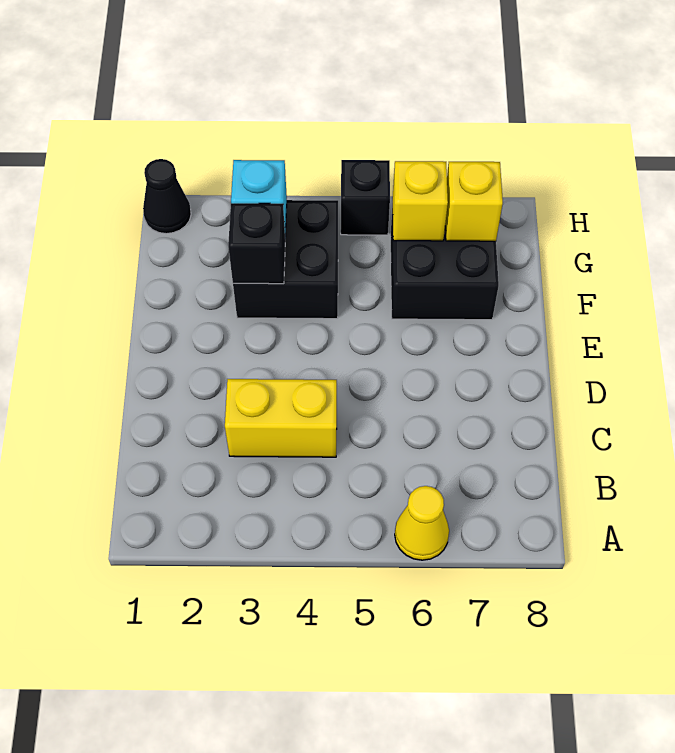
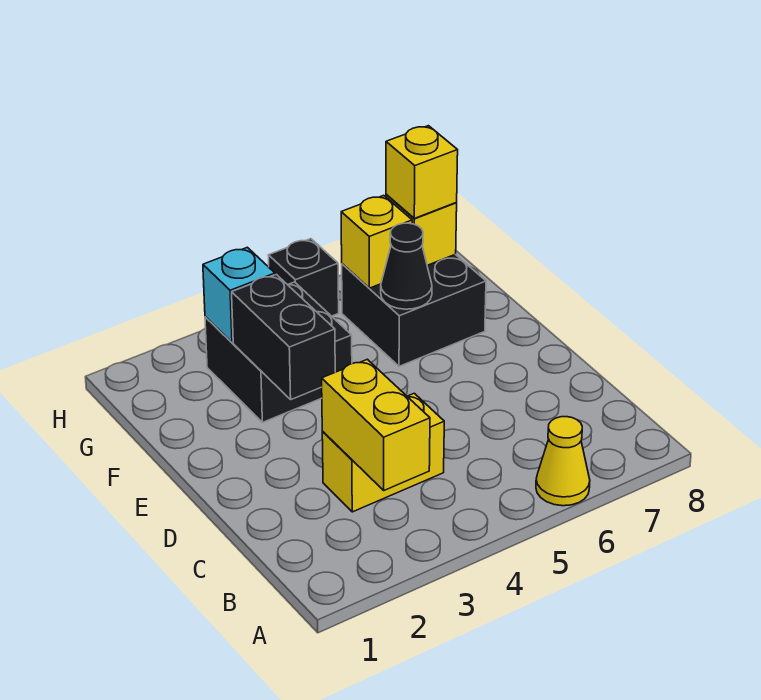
none -> yellow 1x2 brick [322,359,430,490]
black 1x1 brick [228,203,285,284] -> black 1x2 brick [232,274,335,399]
none -> yellow 1x1 brick [386,126,458,218]
black 1x1 cone [143,159,191,234] -> black 1x1 cone moved to [381,223,432,309]

